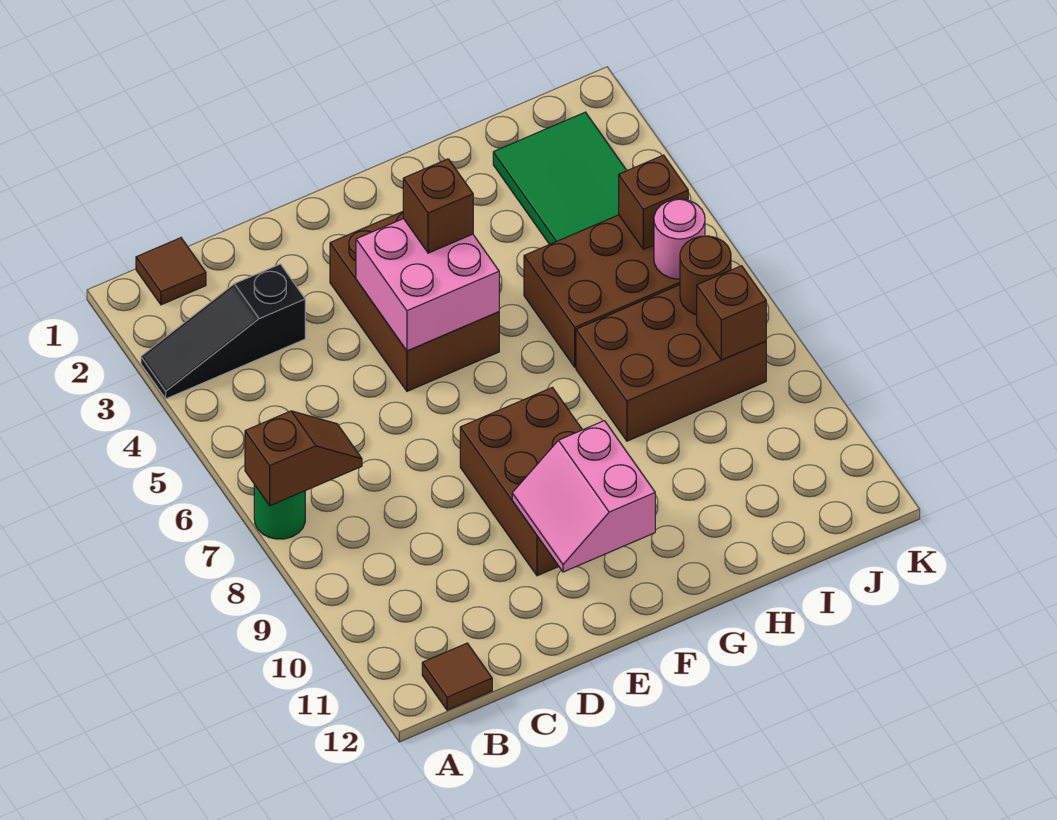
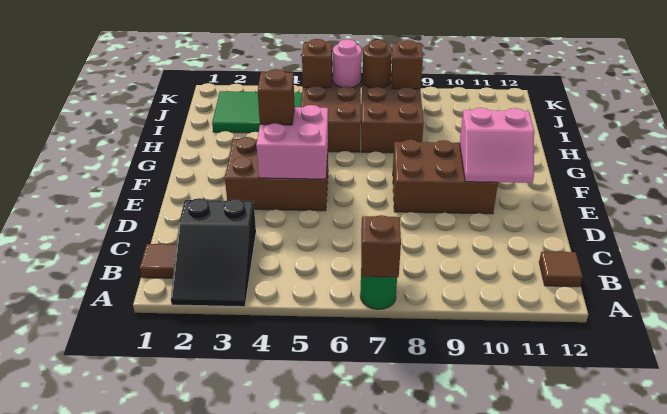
black 1x3 slope [141,264,305,399] -> black 2x3 slope [171,198,256,307]

